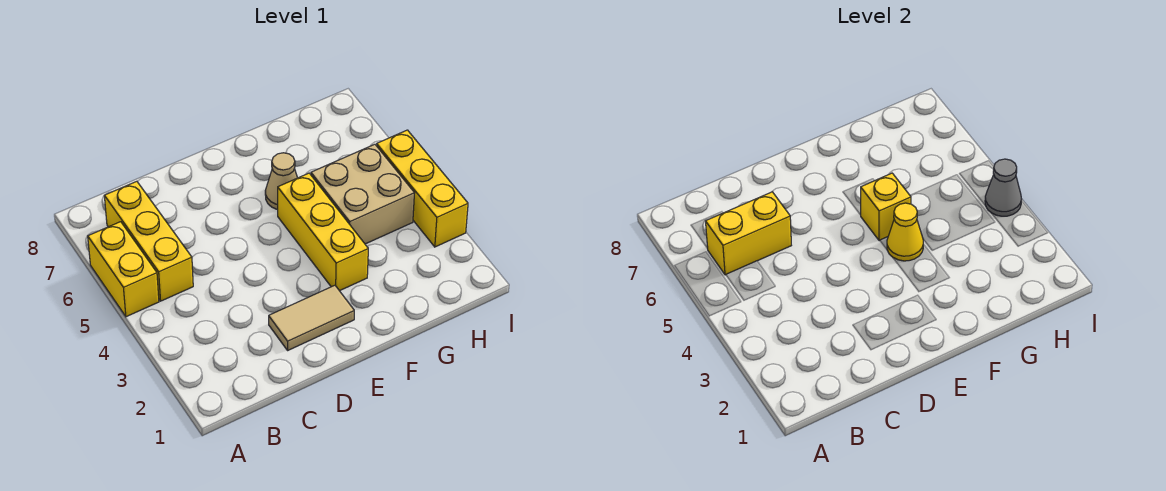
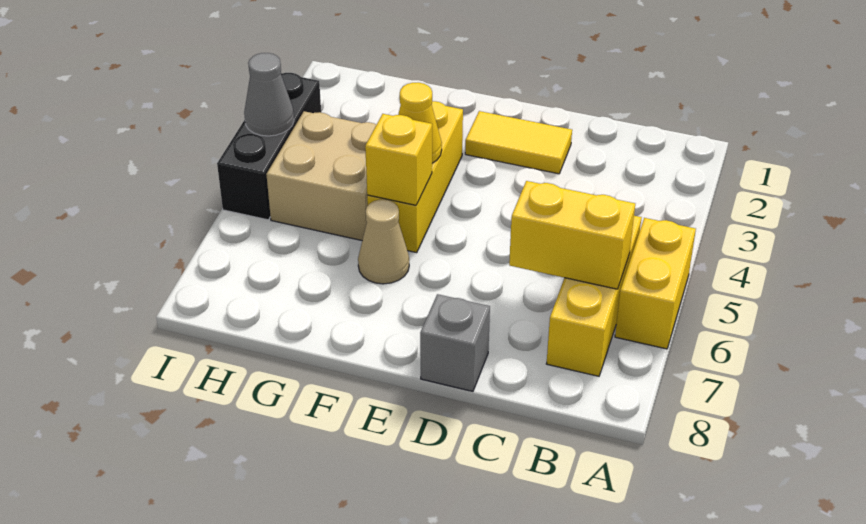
tan 1x2 tile [269,285,354,350] -> yellow 1x2 tile [465,111,572,174]
none -> grey 1x1 brick [420,294,490,391]
yellow 1x3 brick [377,130,468,247] -> black 1x3 brick [217,73,321,220]

